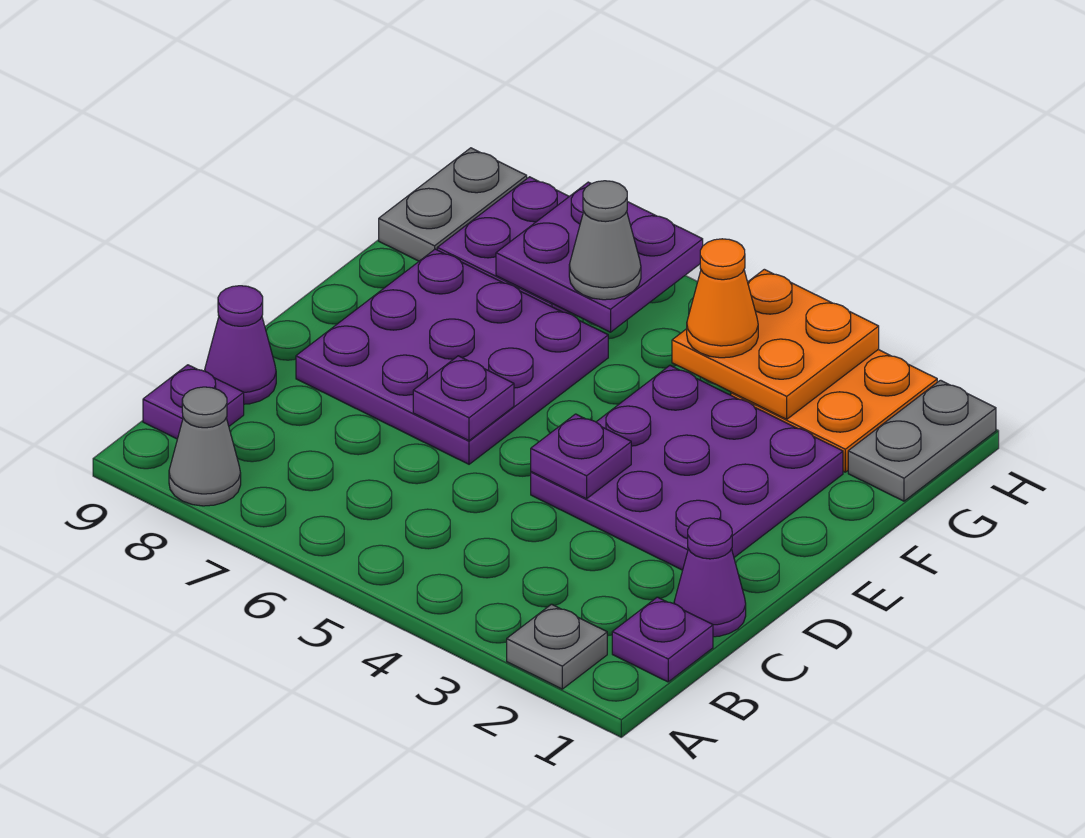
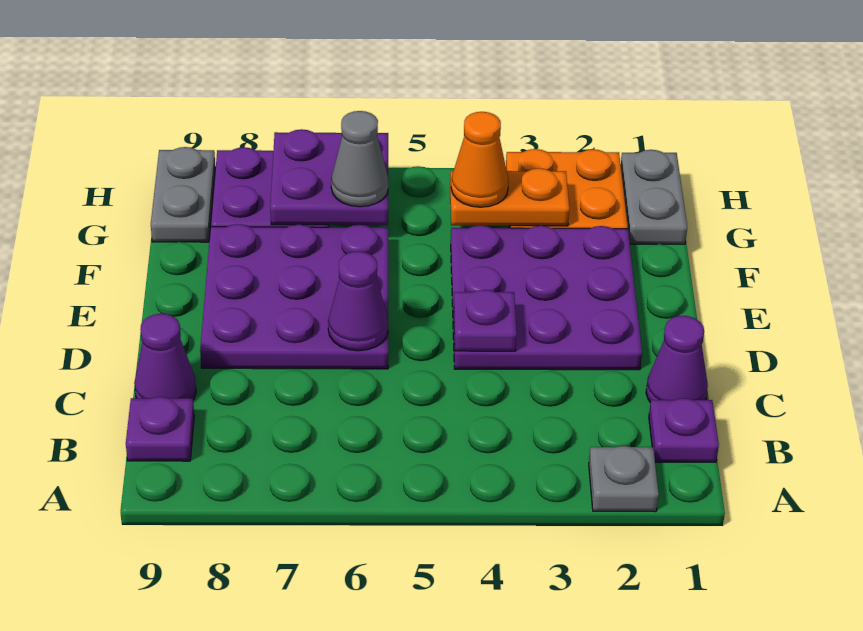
grey 1x1 cone [169,387,241,506] -> none
purple 1x1 plate [413,356,514,441] -> purple 1x1 cone [328,251,388,351]
orange 2x2 plate [672,269,879,419] -> orange 1x2 plate [450,168,569,226]

